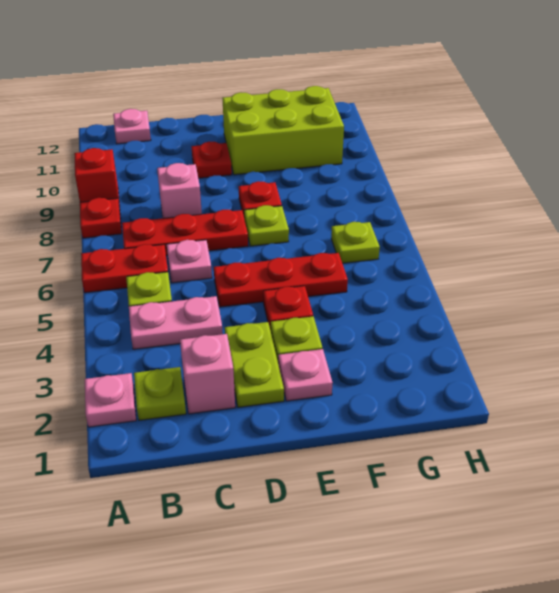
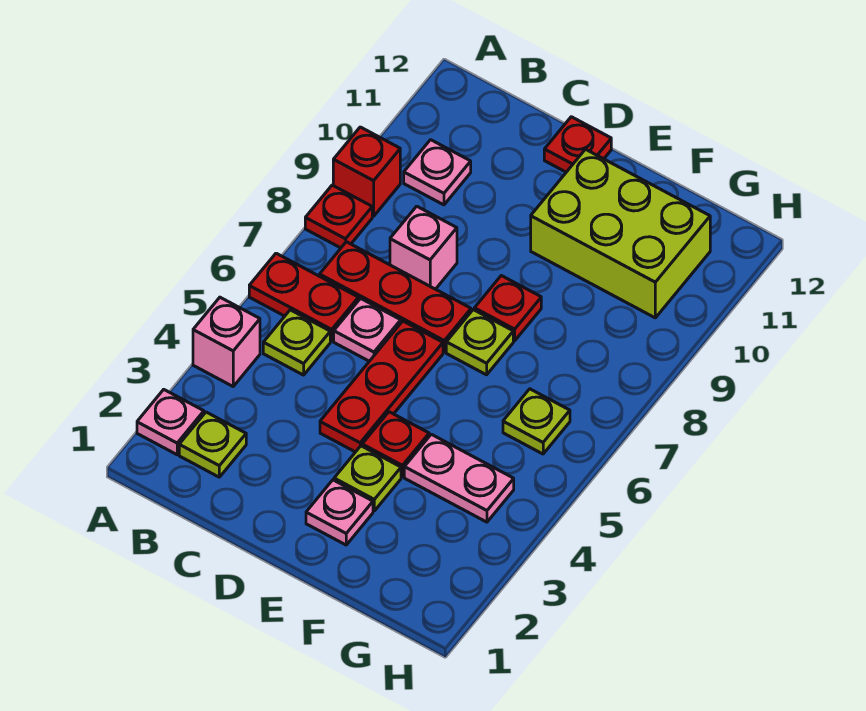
pink 1x2 plate [129,296,223,349] -> pink 1x2 plate moved to [404,434,514,522]
pink 1x1 plate [113,109,151,144] -> pink 1x1 plate moved to [404,140,471,205]
pink 1x1 brick [180,334,235,414] -> pink 1x1 brick moved to [193,297,260,386]
lime 1x2 plate [225,322,284,407] -> none
red 1x3 plate [214,253,348,307] -> red 1x3 plate turned to [320,321,443,452]
red 1x1 plate [191,142,232,178] -> red 1x1 plate moved to [544,117,611,172]

